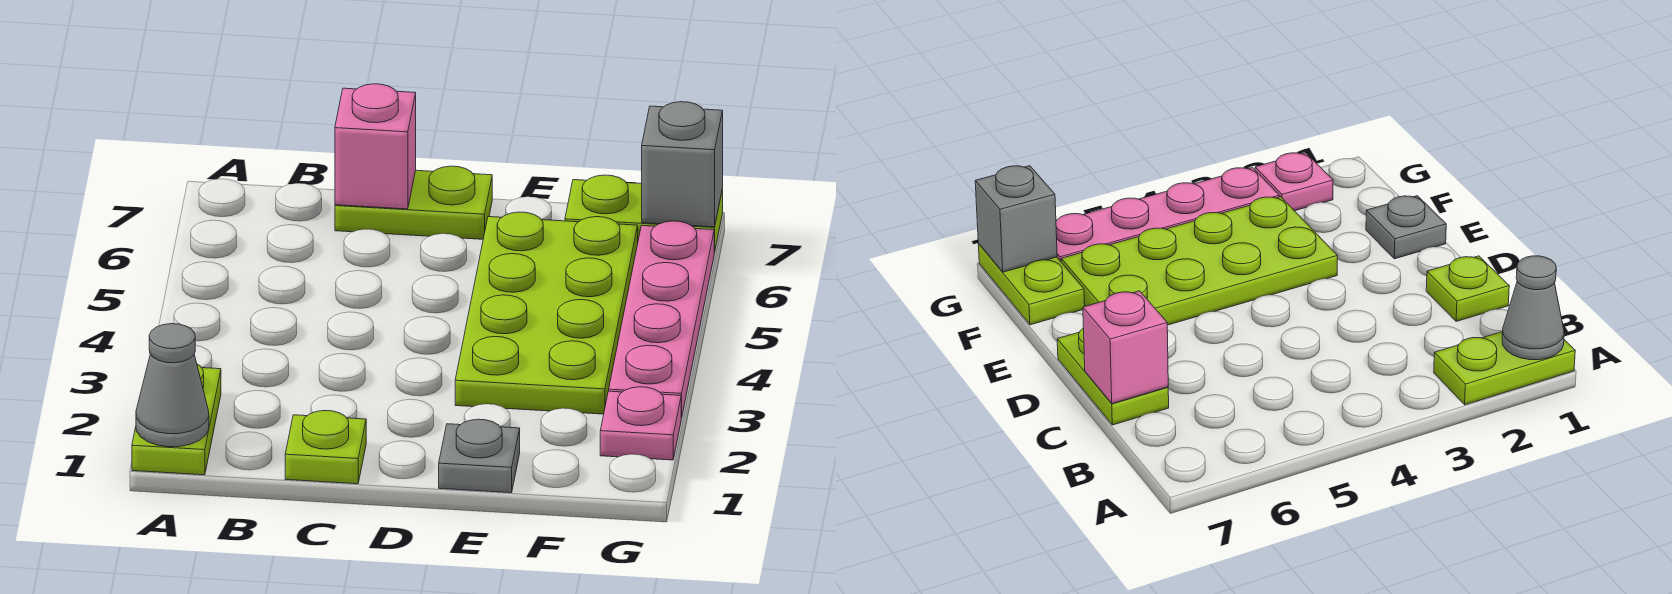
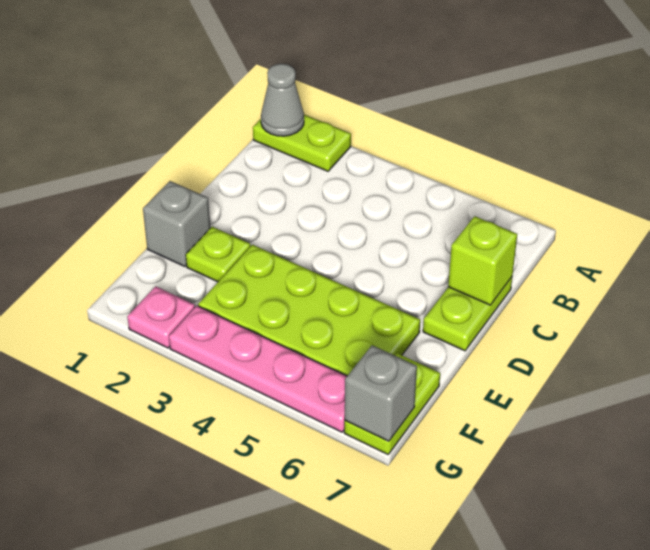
lime 1x1 plate [285,411,366,484] -> lime 1x1 plate moved to [186,227,251,282]
pink 1x1 brick [335,84,416,209] -> lime 1x1 brick [448,216,517,305]
grey 1x1 plate [439,419,520,493] -> grey 1x1 brick [143,181,210,267]

